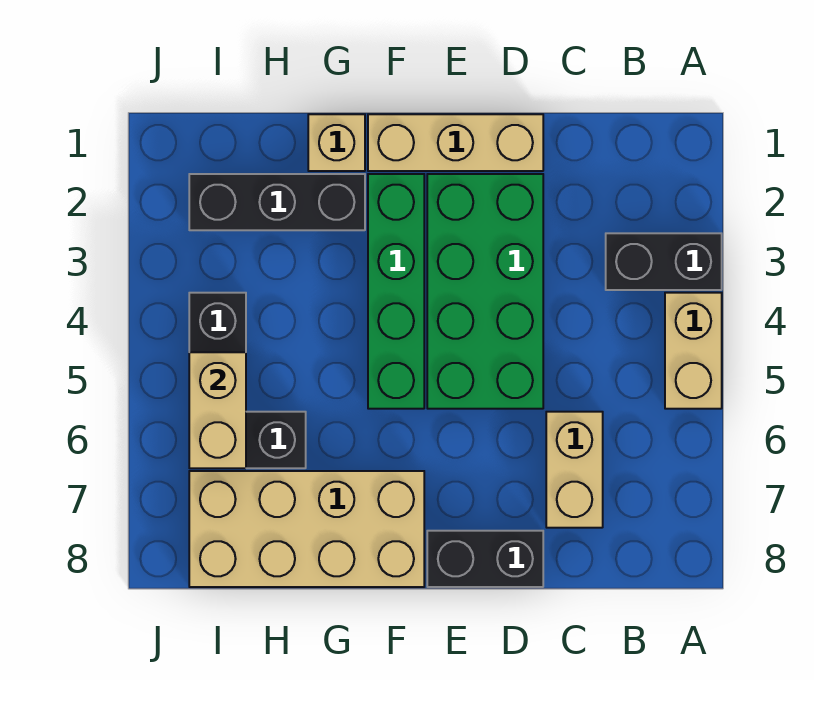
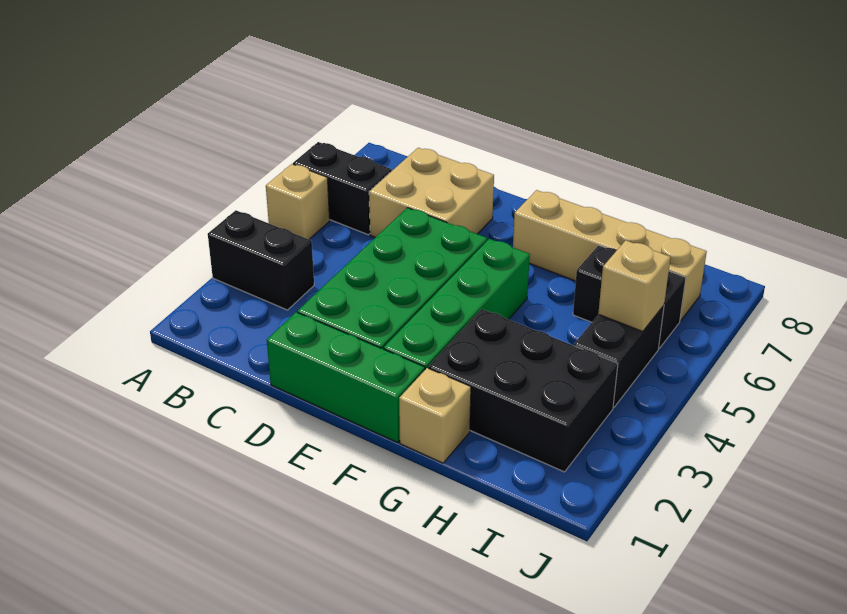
tan 1x2 brick [665,293,722,409] -> tan 1x1 brick [266,164,330,239]
tan 1x2 brick [546,412,603,528] -> tan 2x2 brick [369,148,494,237]
tan 1x3 brick [368,114,543,171] -> green 1x3 brick [267,312,425,443]
black 1x2 brick [427,531,543,587] -> black 1x2 brick moved to [293,142,392,235]
tan 2x4 brick [189,471,424,587] -> tan 1x4 brick [513,190,707,321]
black 1x3 brick [189,174,365,230] -> black 2x3 brick [428,309,618,472]
tan 1x2 brick [189,352,246,468] -> tan 1x1 brick [598,240,671,332]

